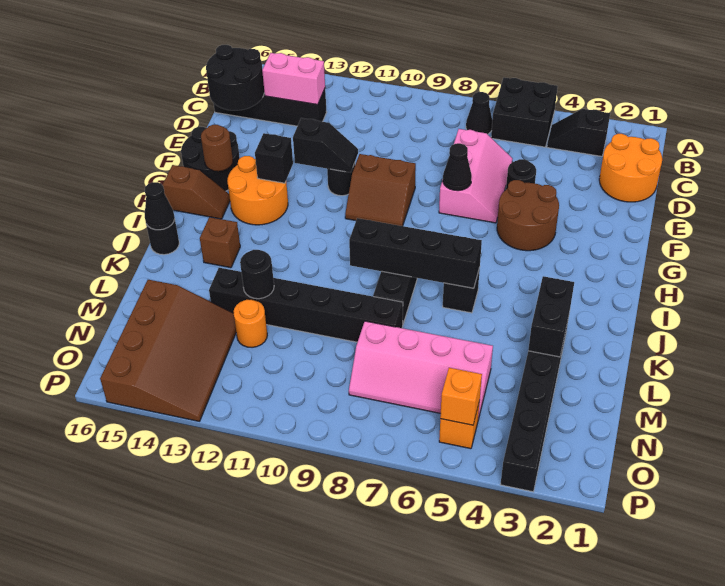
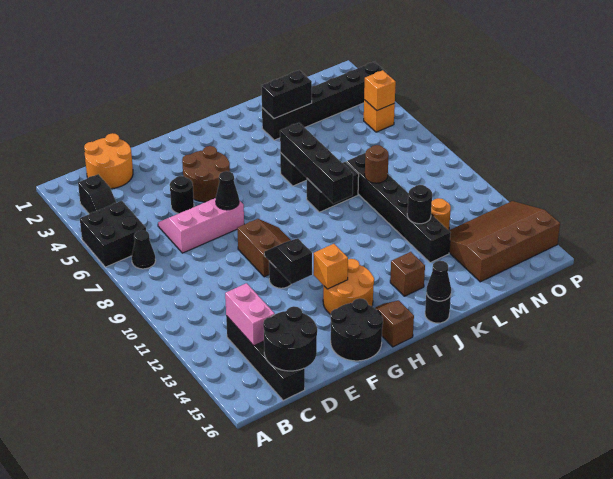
black 1x1 brick [255,133,293,183] -> orange 1x1 brick [314,244,348,289]
brown 1x1 round brick [201,125,233,171] -> brown 1x1 round brick moved to [365,145,389,183]
pink 2x4 slope [349,321,493,419] -> none

